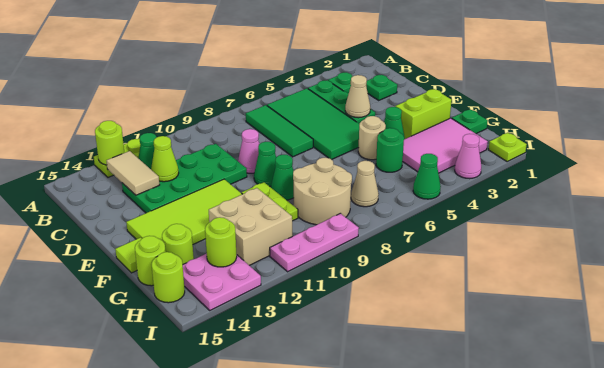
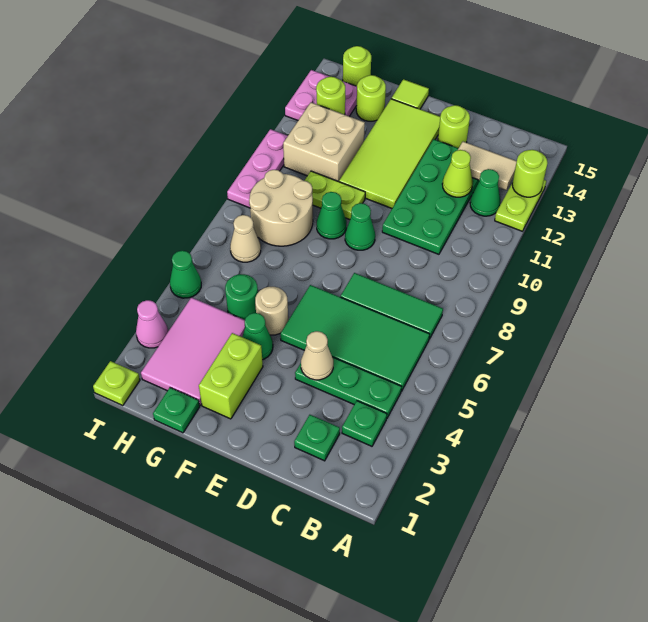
pink 1x1 cone [238,129,259,173] -> none
lime 1x1 round brick [135,236,166,286] -> lime 1x1 round brick moved to [438,105,470,148]

